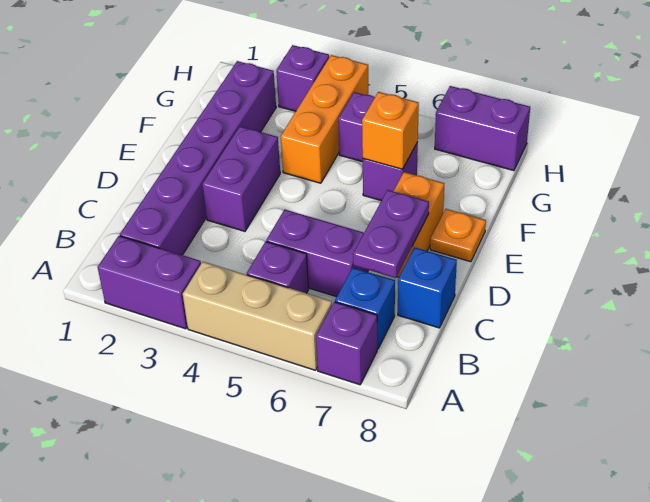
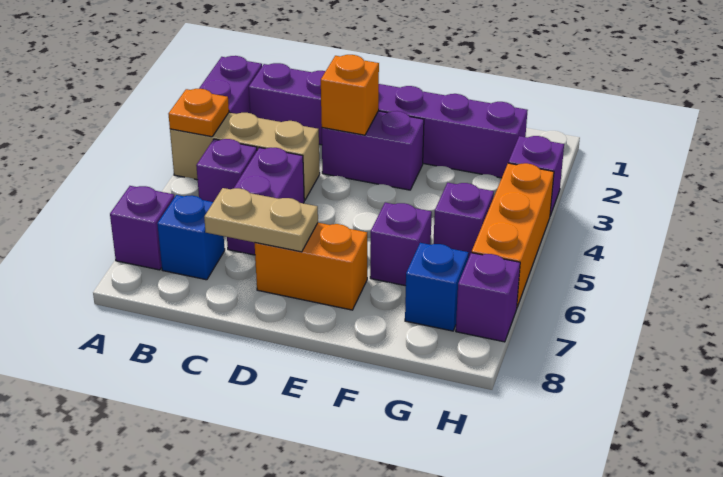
tan 1x3 brick [183,262,332,370] -> tan 1x3 brick turned to [170,113,320,200]
purple 1x2 plate [353,190,429,278] -> tan 1x2 plate [204,188,318,252]
blue 1x1 brick [398,247,457,328] -> blue 1x1 brick moved to [405,243,469,331]
orange 1x1 plate [430,209,486,262] -> orange 1x1 plate moved to [169,89,229,137]
orange 1x3 brick [281,55,368,183] -> orange 1x3 brick turned to [472,163,554,307]
orange 1x1 brick [362,92,419,169] -> orange 1x1 brick moved to [321,55,379,135]
purple 1x2 brick [435,86,530,171] -> purple 1x1 brick [456,253,520,342]

